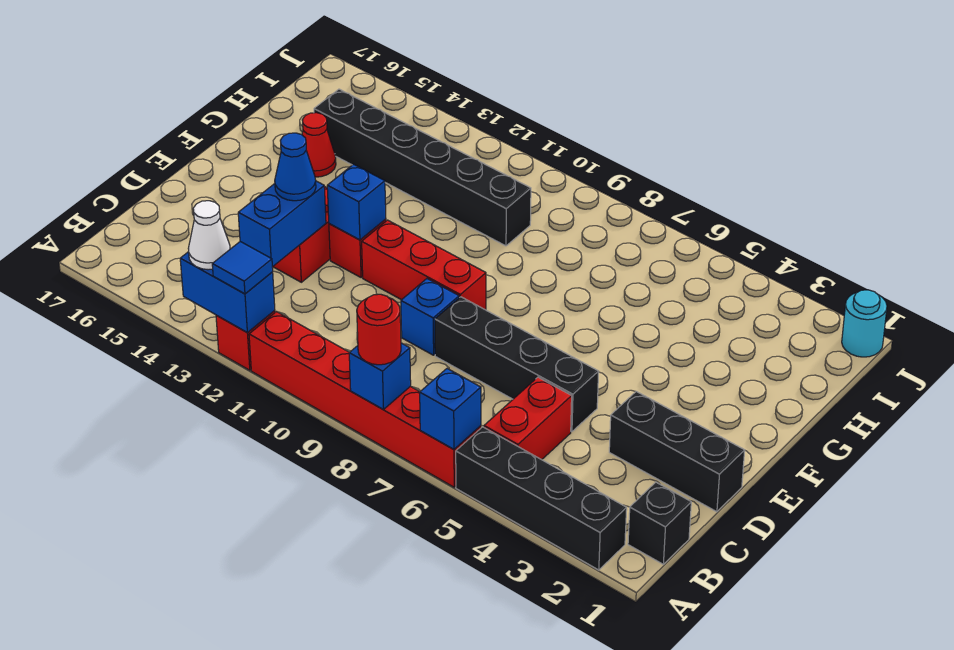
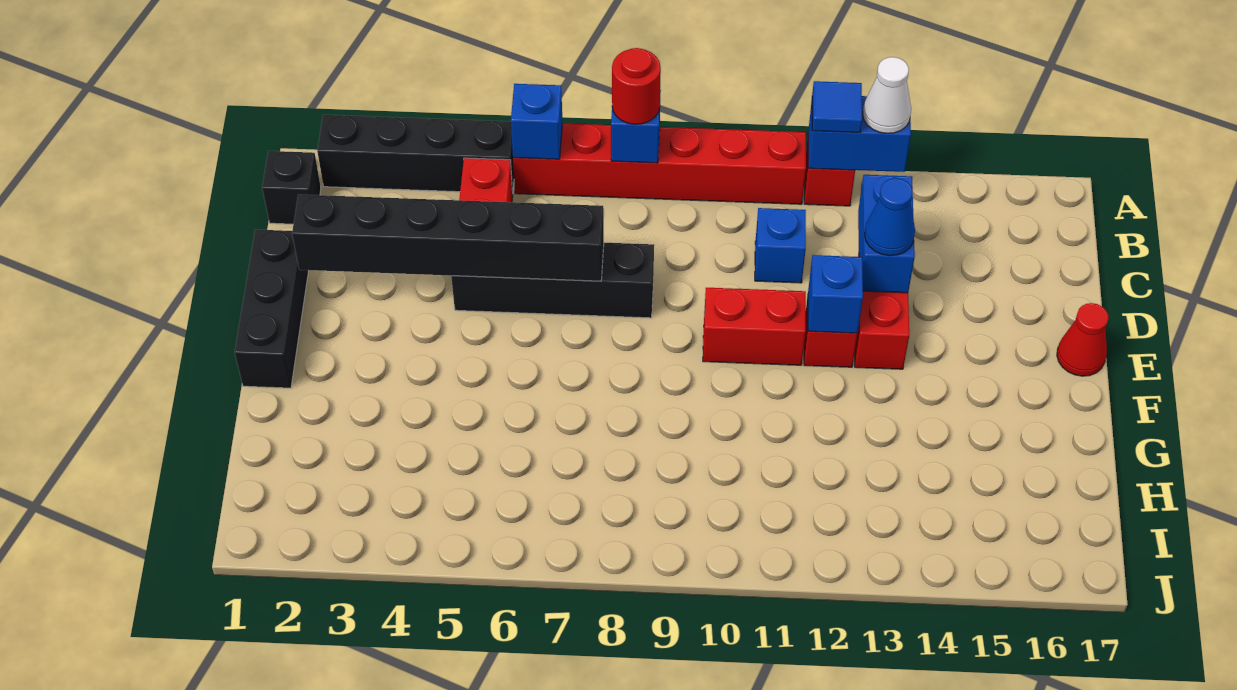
black 1x3 brick [609,391,745,512] -> black 1x3 brick turned to [235,230,309,388]
blue 1x1 brick [401,279,459,355] -> blue 1x1 brick moved to [755,208,806,283]
red 1x3 brick [362,220,486,310] -> red 1x2 brick [703,288,806,365]
red 1x1 cone [302,113,336,177] -> red 1x1 cone moved to [1057,303,1109,376]
black 1x6 brick [314,89,531,246] -> black 1x6 brick moved to [292,194,604,281]
cyan 1x1 round brick [842,290,887,357] -> none

